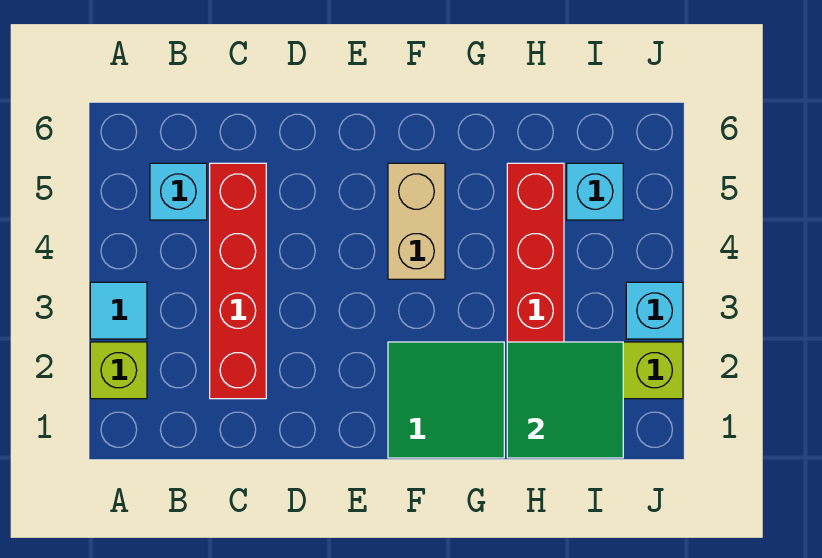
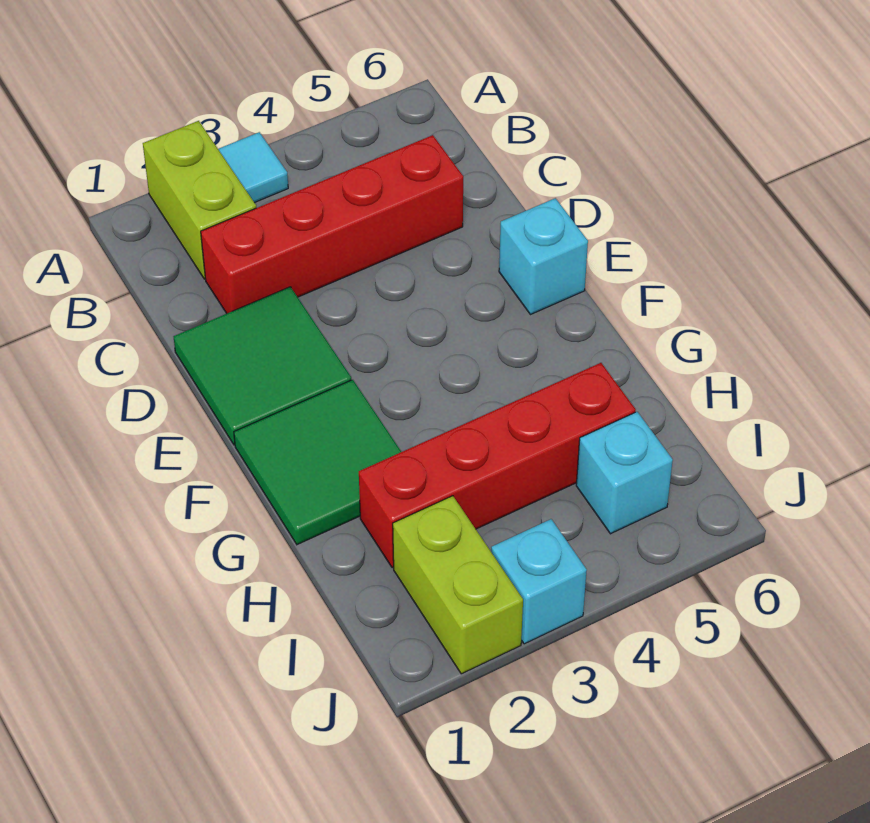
lime 1x1 brick [90,342,147,399] -> lime 1x2 brick [143,121,256,279]
cyan 1x1 brick [150,163,207,220] -> cyan 1x1 brick moved to [499,198,588,315]
tan 1x2 brick [388,163,445,279] -> none
green 2x2 tile [507,342,623,458] -> green 2x2 tile moved to [174,287,351,445]

